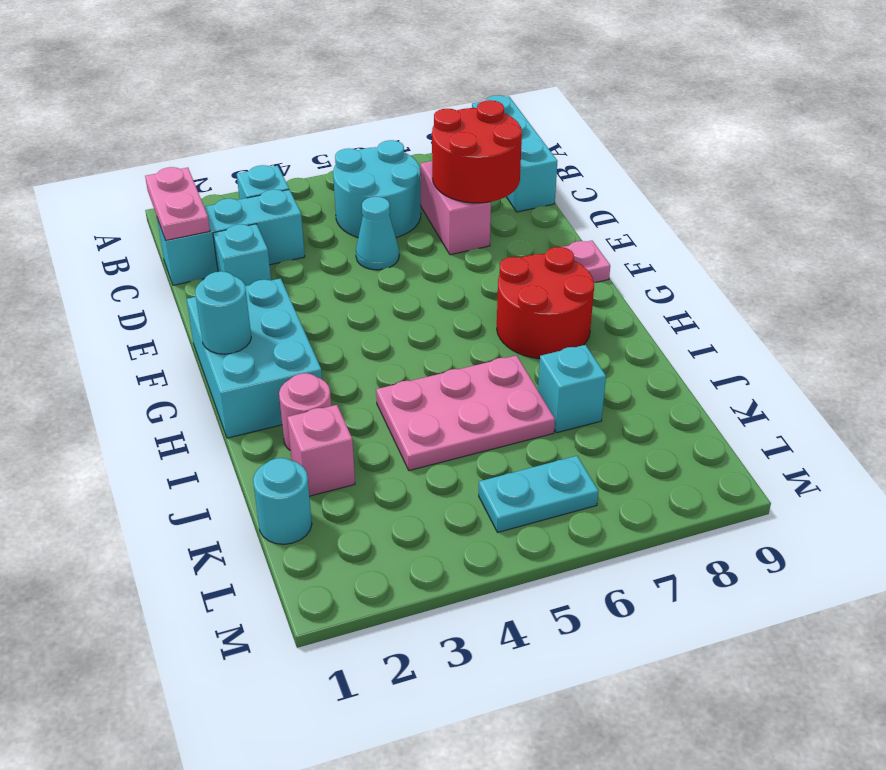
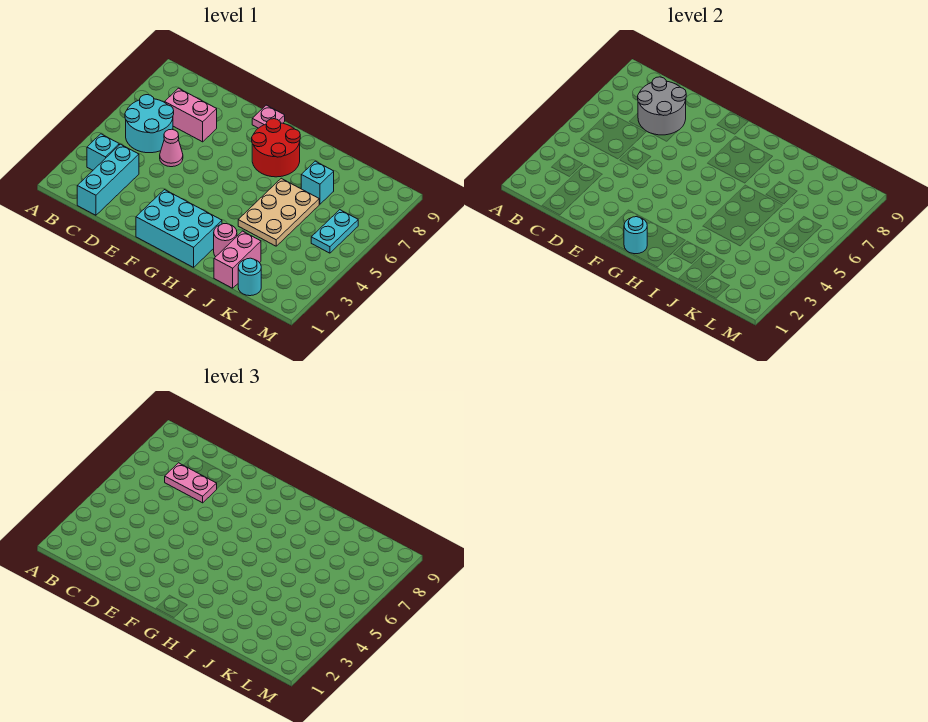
cyan 1x3 brick [472,95,557,212] -> none
pink 1x2 plate [145,167,210,240] -> pink 1x2 plate moved to [165,463,217,503]
red 2x2 round brick [432,100,522,203] -> grey 2x2 round brick [638,77,686,135]
cyan 1x1 brick [213,224,271,286] -> none
cyan 1x1 cone [356,196,399,270] -> pink 1x1 cone [160,129,183,167]
pink 2x3 plate [376,355,555,471] -> tan 2x3 plate [238,178,319,246]
pink 1x1 brick [287,405,355,496] -> pink 1x2 brick [214,231,261,288]

